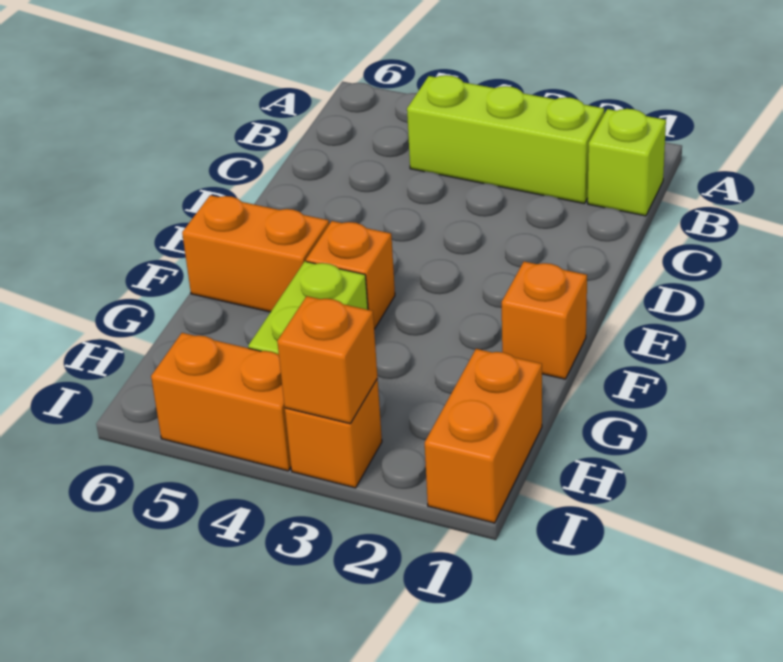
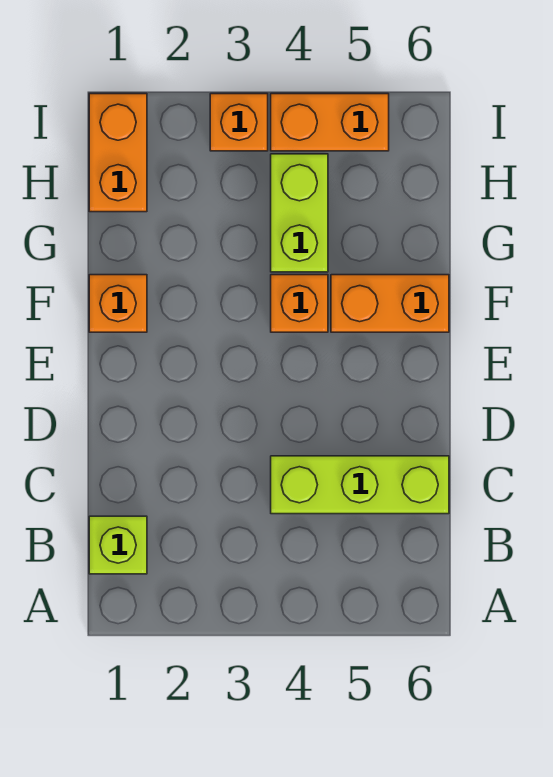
lime 1x3 brick [407,75,604,204] -> lime 1x3 brick moved to [271,456,449,514]
orange 1x1 brick [277,296,378,424] -> none

